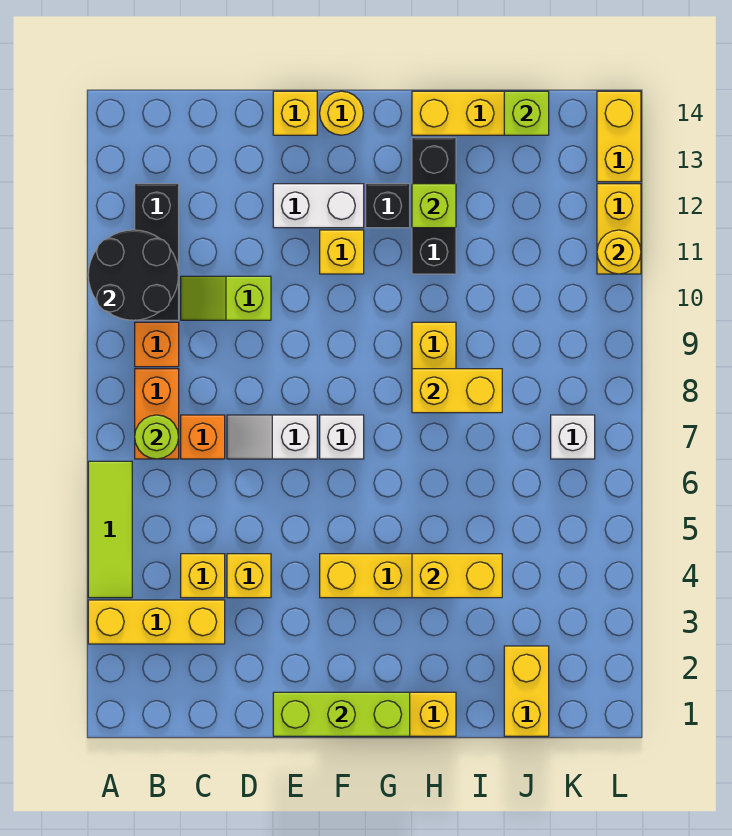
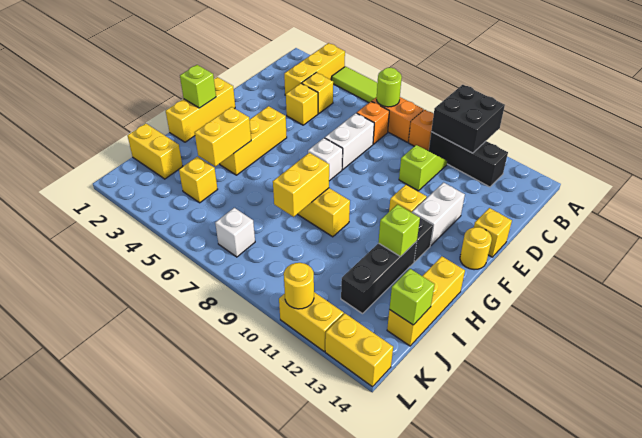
black 2x2 round brick [88,230,179,320] -> black 2x2 brick [431,85,505,153]
white 1x2 slope [227,415,317,459] -> white 1x2 brick [325,113,374,170]
lime 1x3 brick [273,692,410,736] -> lime 1x1 brick [180,65,216,108]
black 1x3 brick [412,138,456,274] -> black 1x3 brick turned to [341,241,417,314]
none -> yellow 1x1 brick [179,157,218,203]

